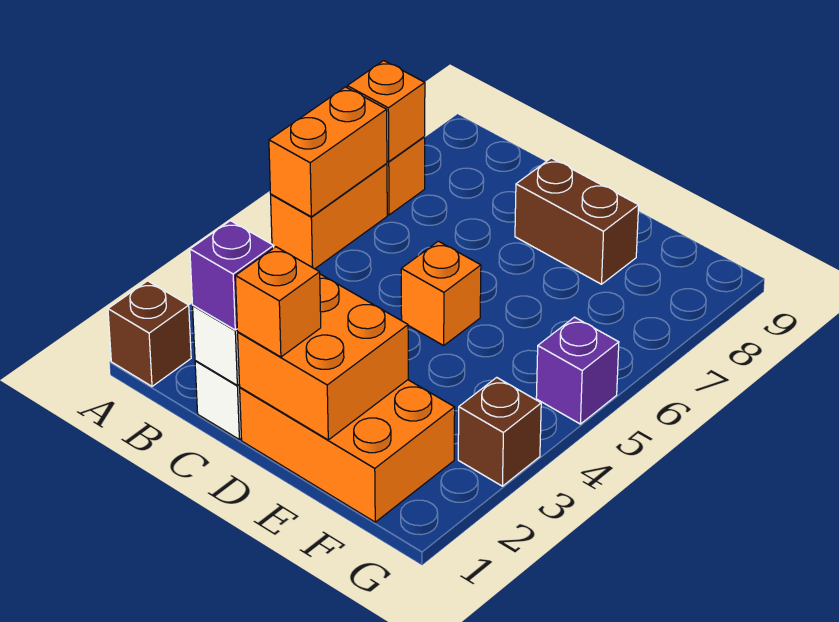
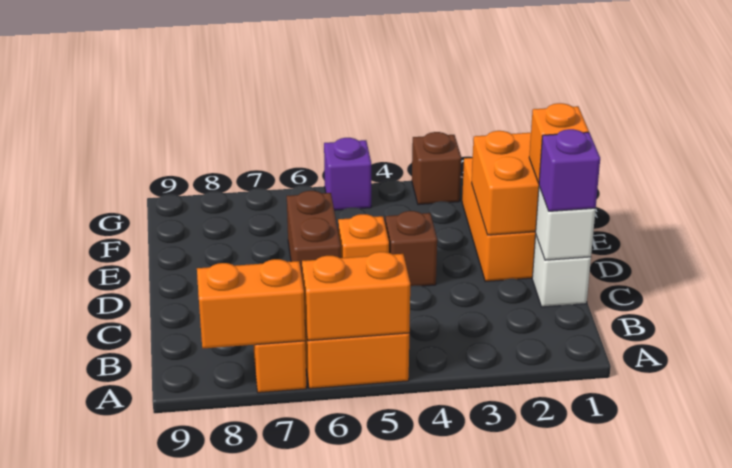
brown 1x1 brick [108,281,191,386] -> brown 1x1 brick moved to [385,211,437,286]
orange 1x1 brick [347,61,425,161] -> orange 1x2 brick [197,259,305,348]
brown 1x2 brick [515,158,639,284] -> brown 1x2 brick moved to [287,191,341,275]

